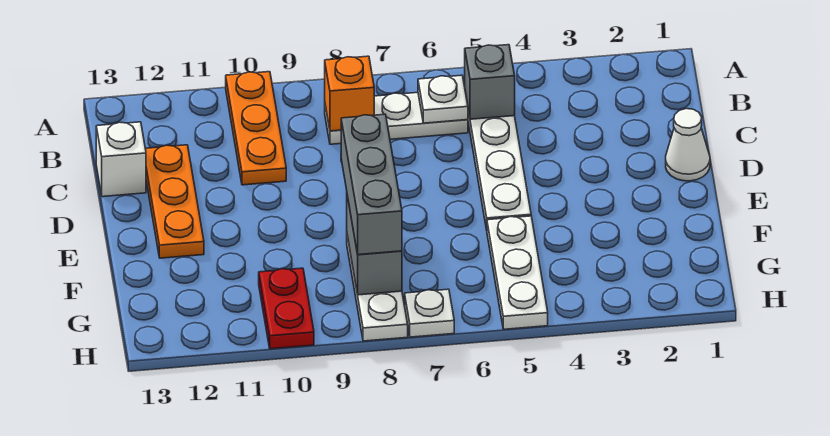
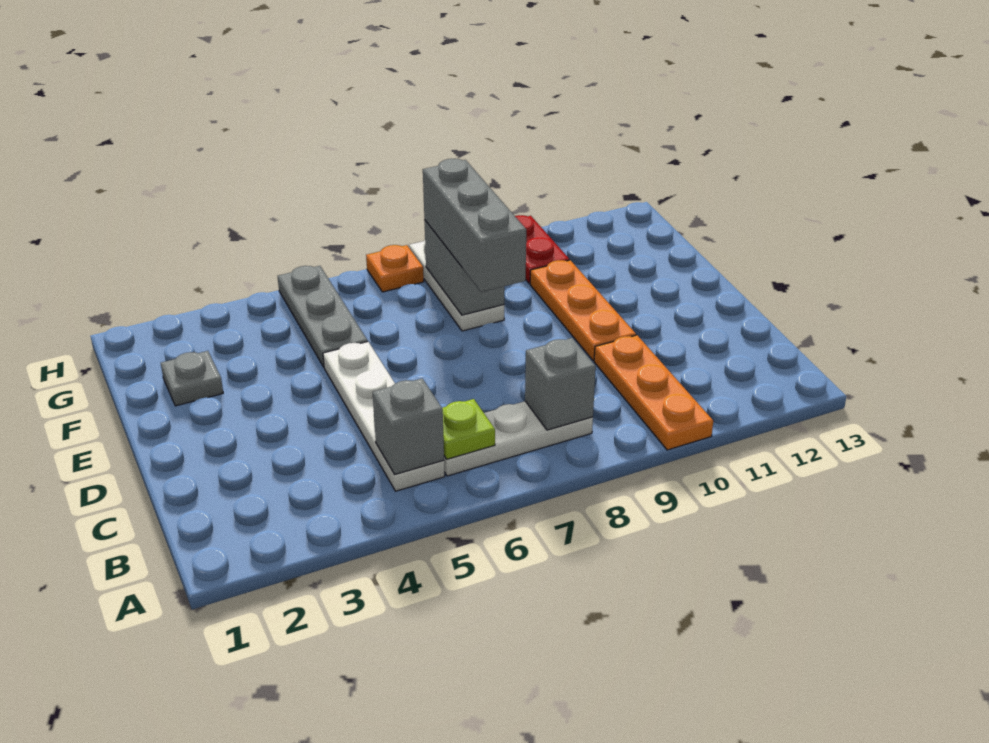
white 1x1 plate [418,75,468,123] -> lime 1x1 plate [442,399,495,459]
orange 1x1 brick [325,56,374,131] -> grey 1x1 brick [525,338,596,430]
orange 1x3 plate [145,145,204,258] -> orange 1x3 plate moved to [530,260,636,361]
white 1x1 brick [96,122,146,197] -> none
white 1x1 cone [666,109,710,181] -> none
none -> grey 1x1 plate [161,351,223,406]
white 1x3 plate [487,216,548,329] -> grey 1x3 plate [278,266,368,367]
white 1x1 plate [405,289,454,337] -> orange 1x1 plate [366,245,424,292]

